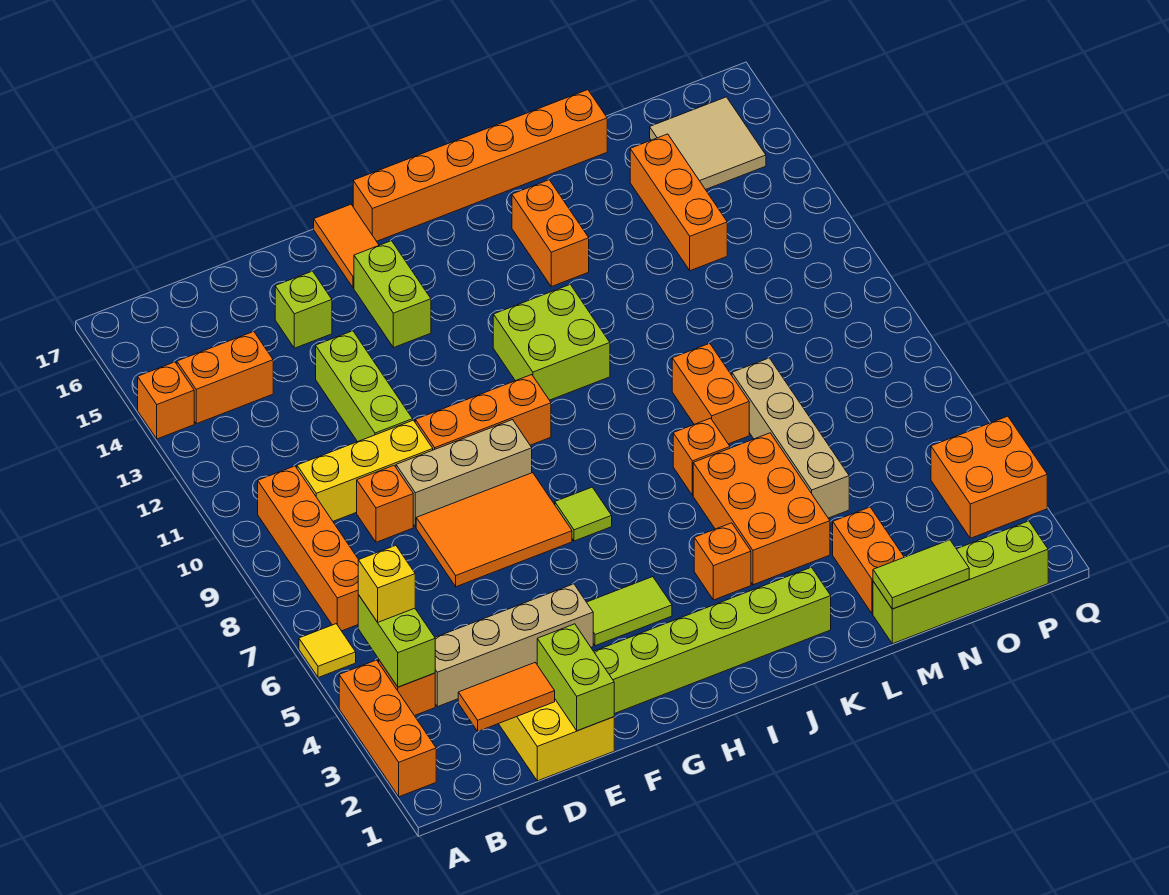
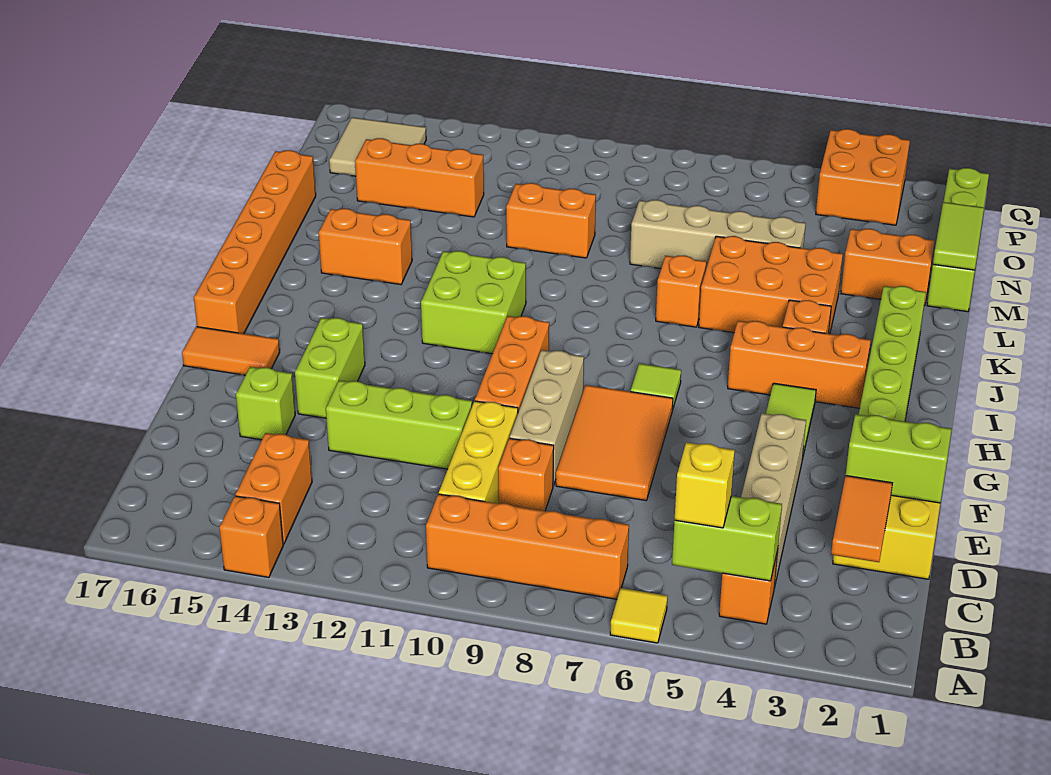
orange 1x3 brick [339,660,436,797] -> orange 1x3 brick moved to [728,321,871,408]
lime 1x2 brick [354,241,431,348] -> lime 1x2 brick turned to [295,318,365,418]
orange 1x2 brick [672,343,749,444] -> orange 1x2 brick moved to [506,183,596,258]

